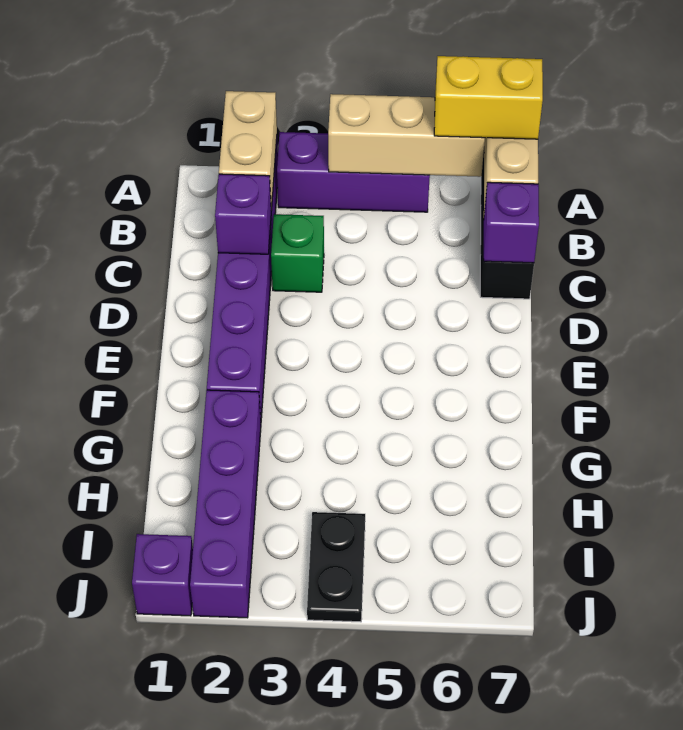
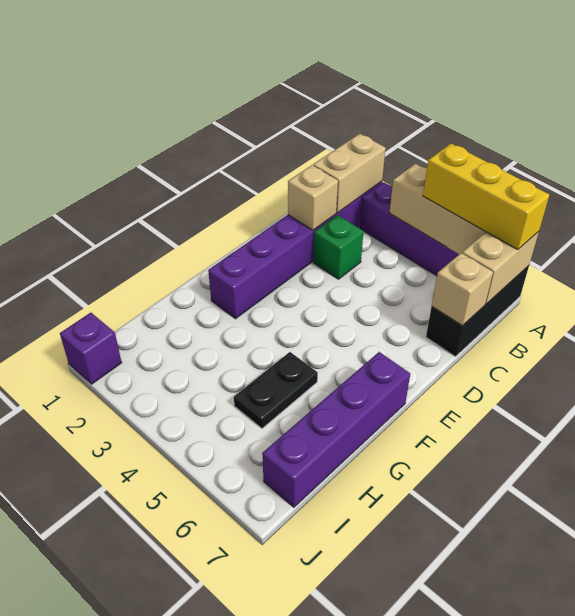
yellow 1x2 brick [434,56,543,139] -> yellow 1x3 brick [423,144,549,250]
purple 1x1 brick [215,174,271,254] -> tan 1x1 brick [288,165,338,230]
purple 1x1 brick [484,182,539,263] -> tan 1x1 brick [432,253,493,326]
purple 1x4 brick [190,390,261,618] -> purple 1x4 brick moved to [262,352,410,507]
black 1x2 plate [307,512,365,622] -> black 1x2 plate moved to [234,352,318,428]

